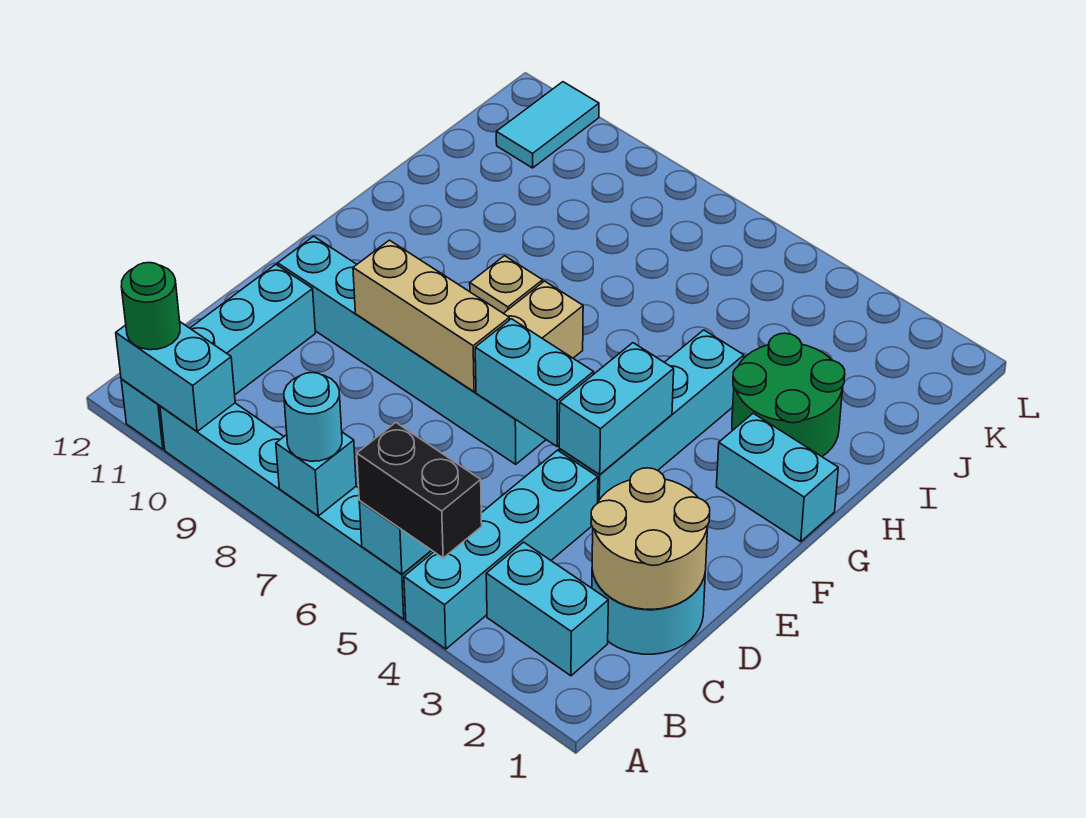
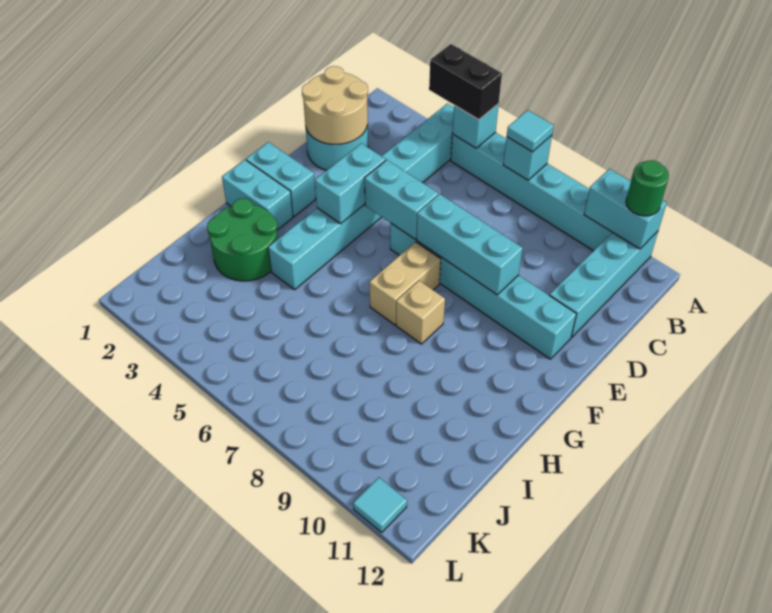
cyan 1x1 round brick [284,373,342,461] -> cyan 1x1 tile [507,110,554,152]
cyan 1x2 brick [486,542,608,676] -> cyan 1x2 brick moved to [246,142,316,217]
tan 1x3 brick [353,240,509,392] -> cyan 1x3 brick [417,194,523,295]
cyan 1x2 tile [496,82,599,168] -> cyan 1x1 tile [353,478,407,532]

